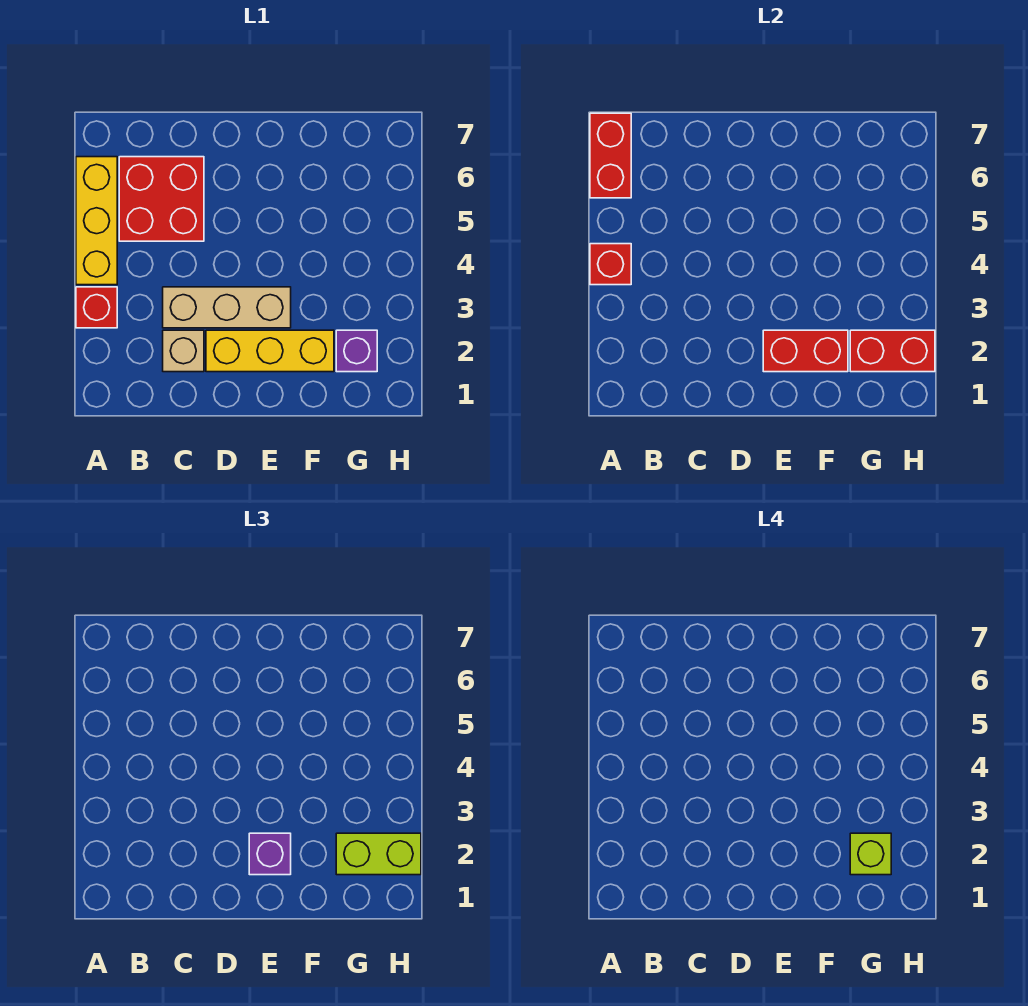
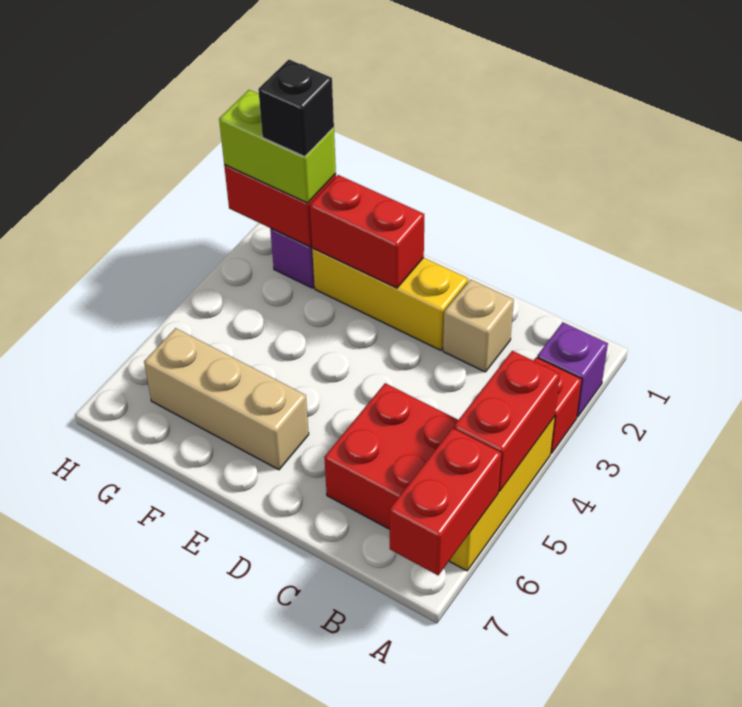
red 1x1 brick [590,244,631,285] -> red 1x2 brick [454,351,560,491]
tan 1x3 brick [163,287,291,328] -> tan 1x3 brick moved to [144,328,309,470]
purple 1x1 brick [249,833,291,875] -> purple 1x1 brick moved to [537,322,608,417]
lime 1x1 brick [850,833,891,875] -> black 1x1 brick [258,60,334,157]

